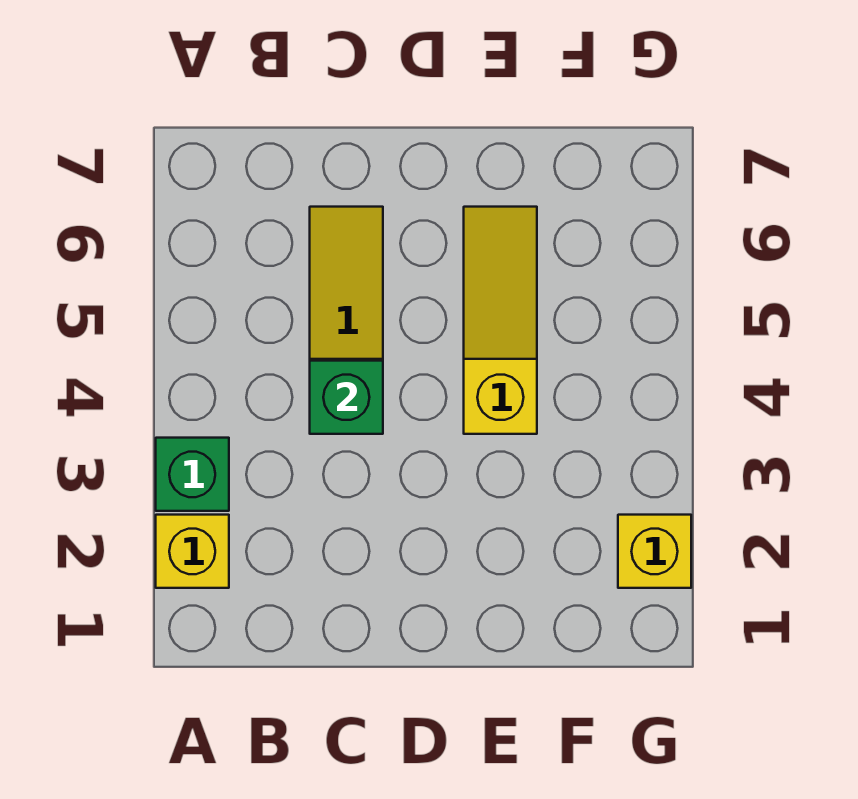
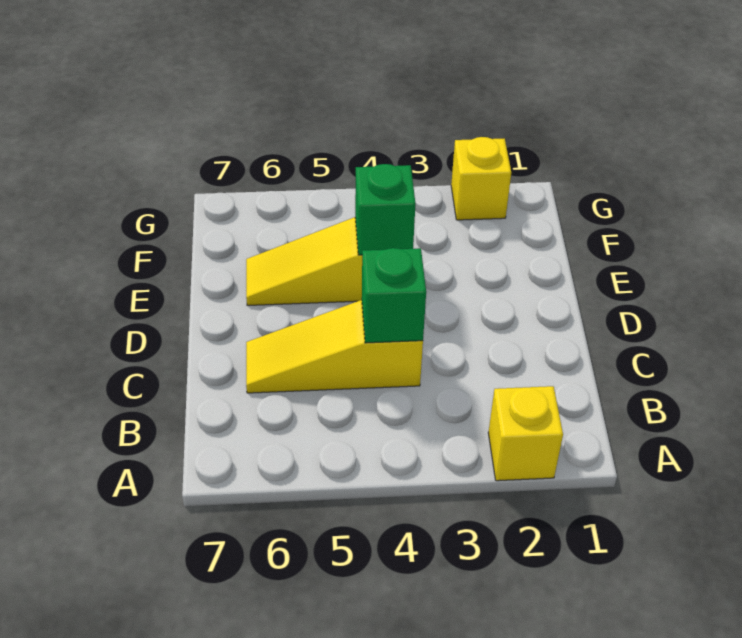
green 1x1 brick [156,438,229,511] -> green 1x1 brick moved to [355,164,415,255]

